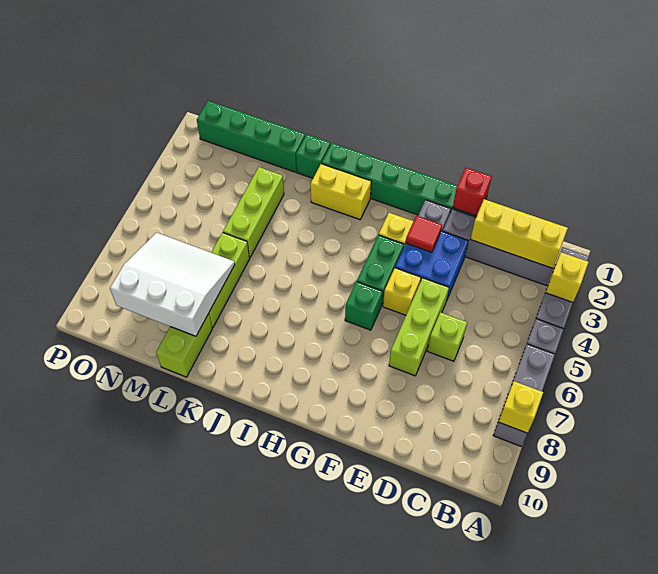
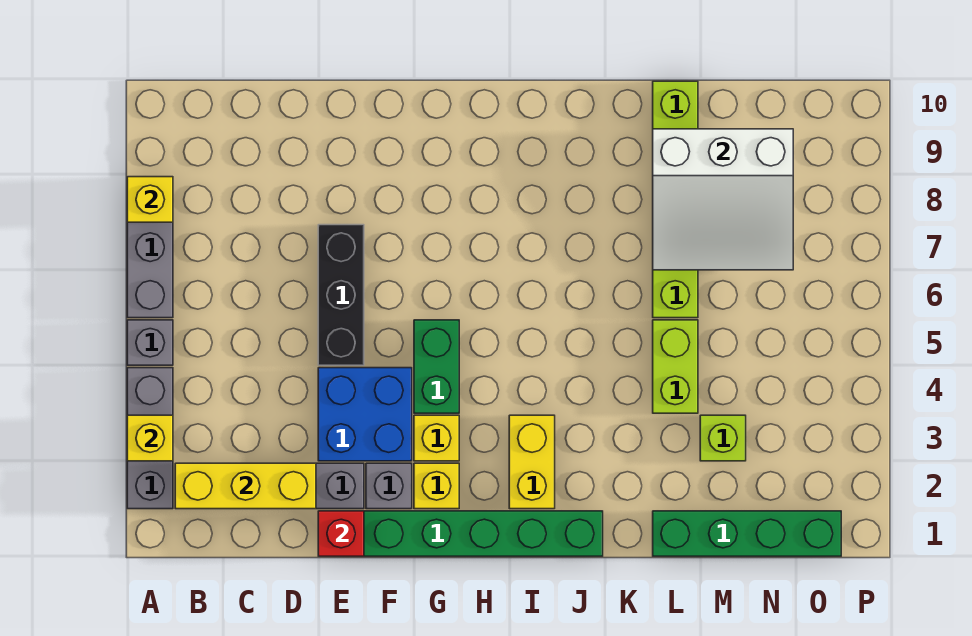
lime 1x1 brick [428,312,467,361] -> lime 1x1 brick moved to [700,415,746,461]
lime 1x3 brick [389,278,449,376] -> black 1x3 brick [318,225,364,365]
red 1x1 tile [406,216,442,252] -> none
yellow 1x1 brick [383,268,421,315] -> yellow 1x1 brick moved to [414,463,459,509]
green 1x1 brick [345,282,383,330] -> none
yellow 1x2 brick [310,164,371,220] -> yellow 1x2 brick turned to [509,415,555,509]
green 1x1 brick [296,134,330,178] -> none
lime 1x3 brick [223,167,284,258] -> lime 1x2 brick [653,320,698,413]

